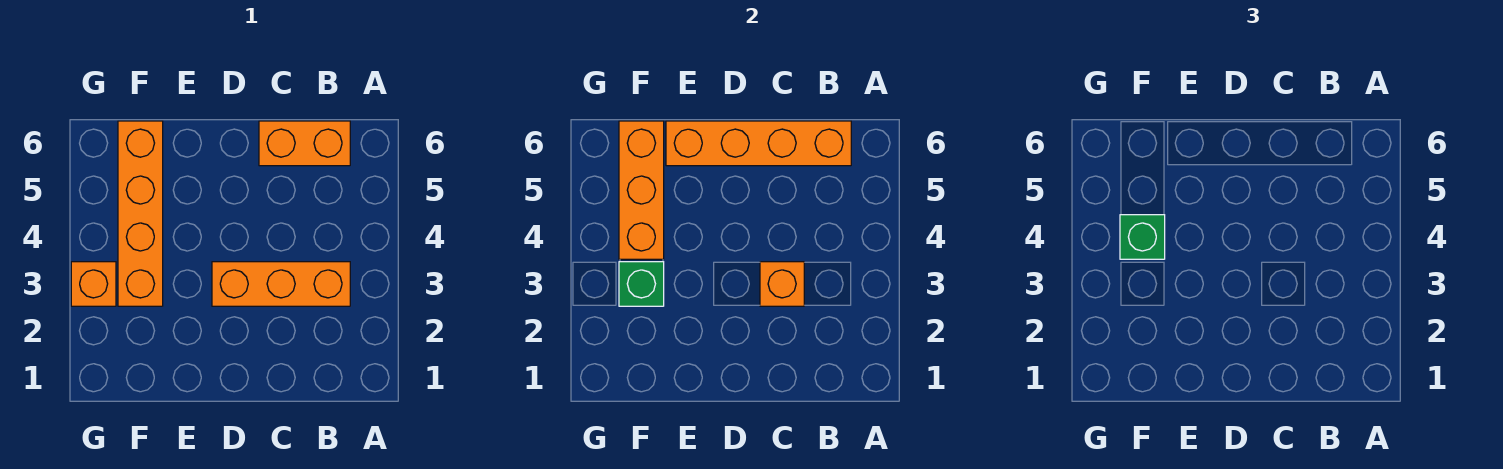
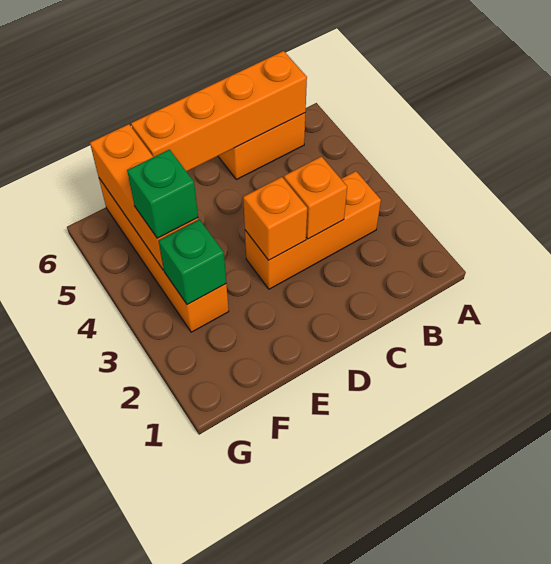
orange 1x1 brick [71,262,116,306] -> orange 1x1 brick moved to [243,177,307,260]

